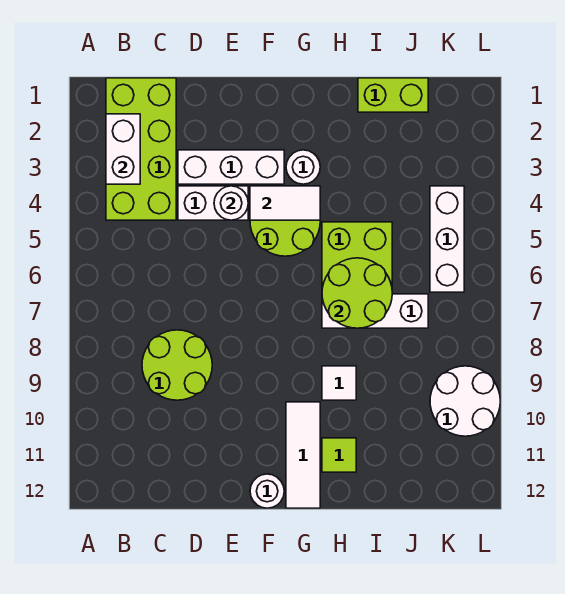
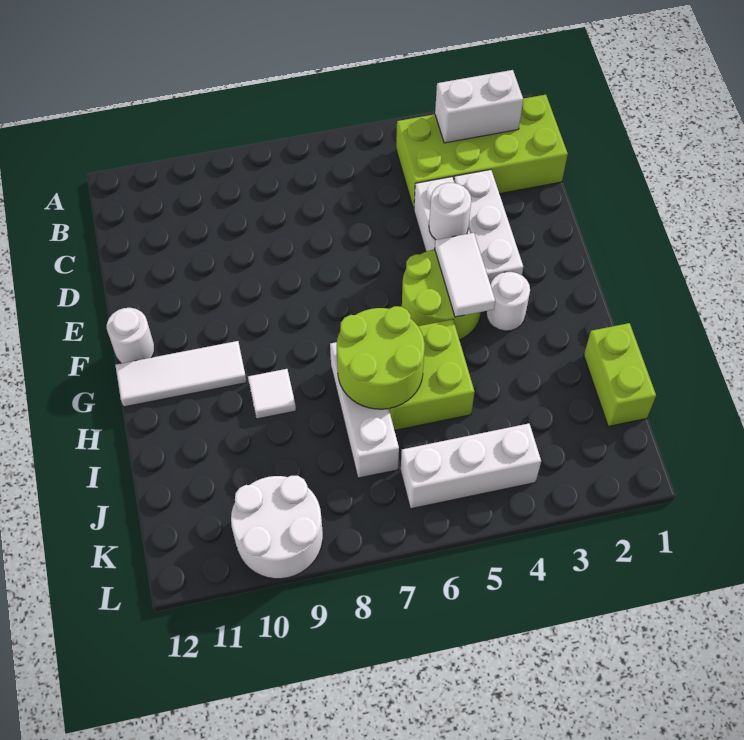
lime 2x2 round brick [142,330,212,400] -> none
lime 1x1 tile [322,438,356,472] -> none

